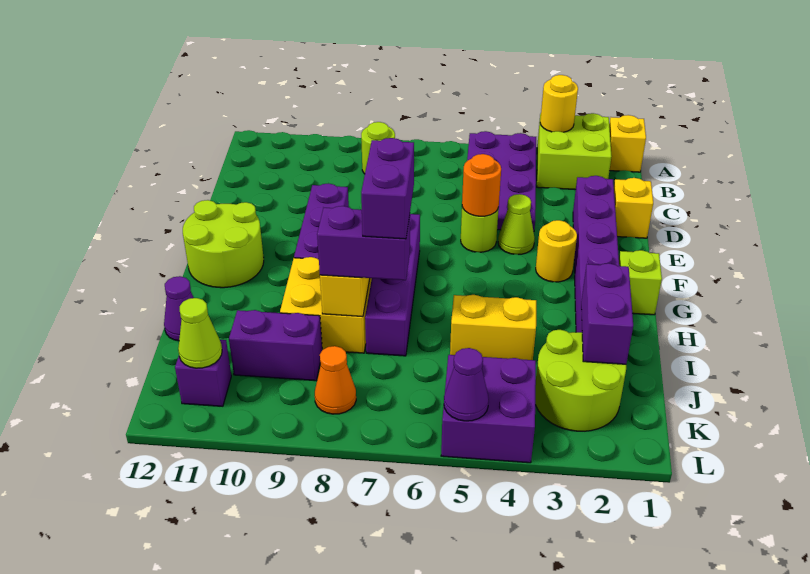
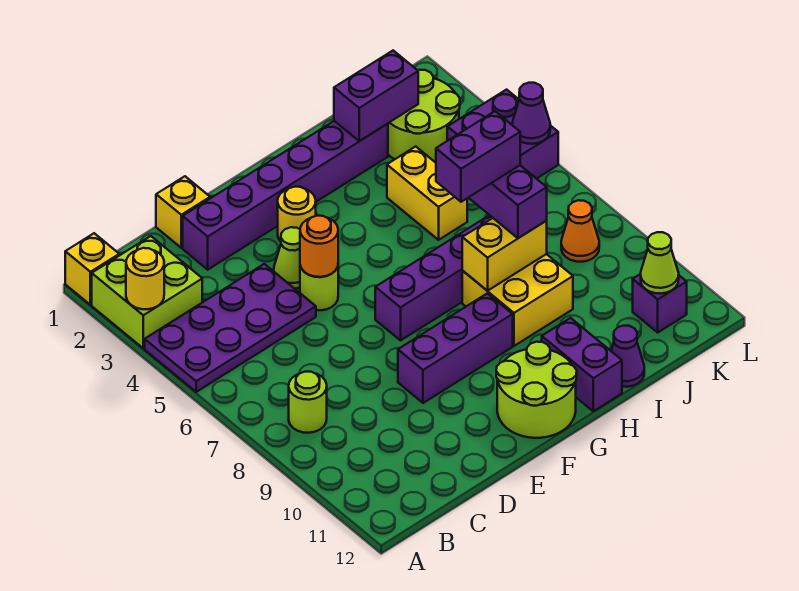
lime 1x1 brick [619,250,662,315] -> none
purple 1x2 brick [229,310,322,381] -> purple 1x2 brick moved to [542,318,622,411]

